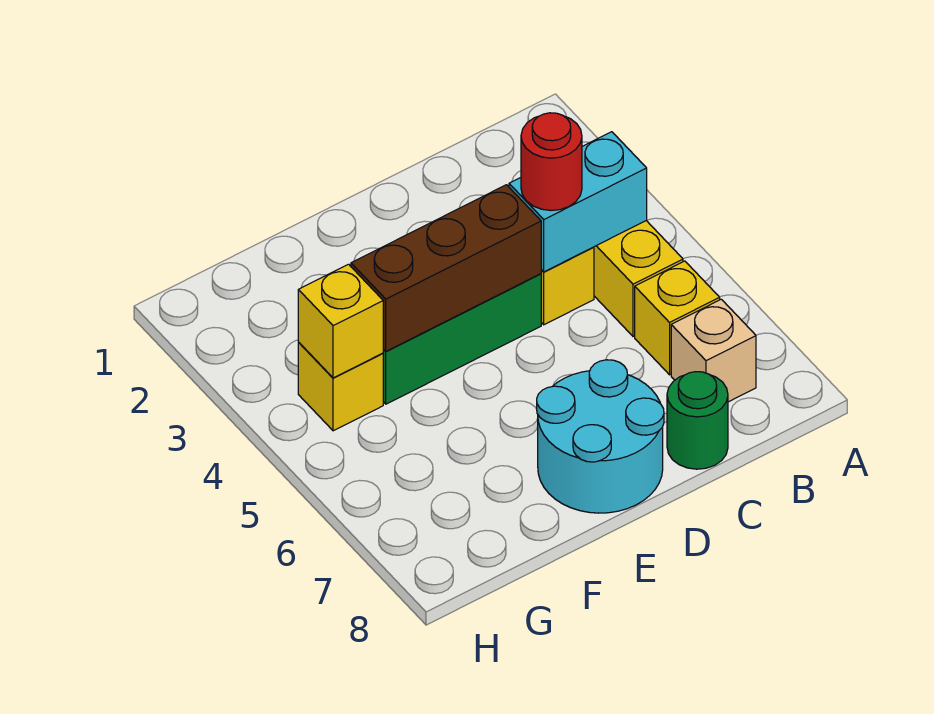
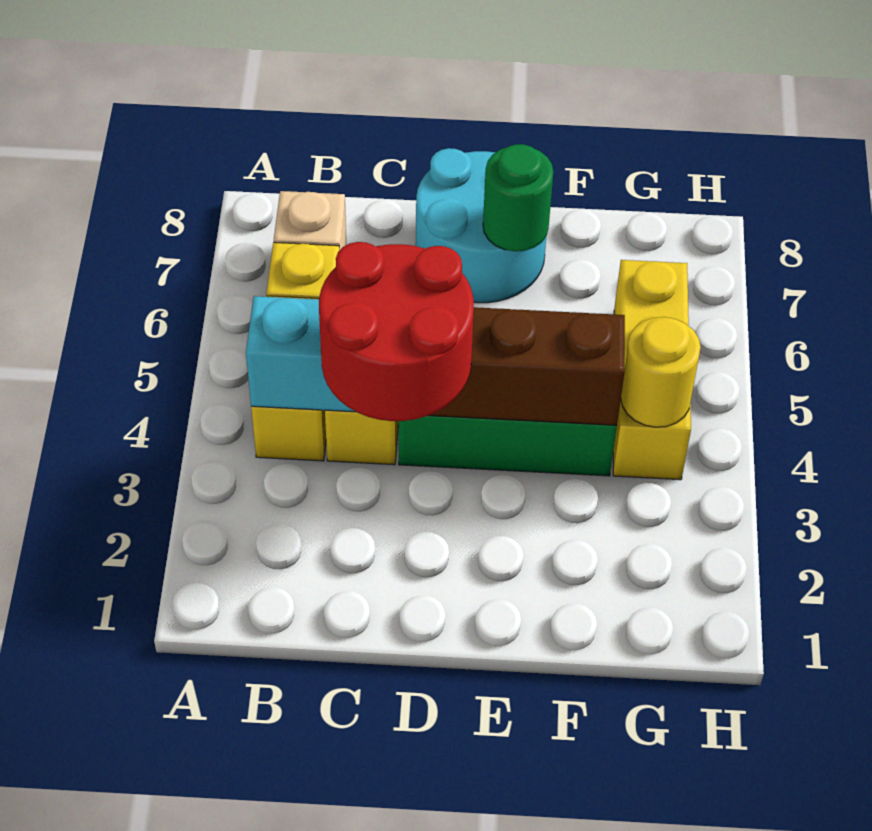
red 1x1 round brick [521,113,582,210] -> red 2x2 round brick [319,242,474,421]
green 1x1 round brick [667,372,728,469] -> green 1x1 round brick moved to [483,144,553,251]
yellow 1x1 brick [298,343,383,431] -> yellow 1x3 brick [613,260,691,480]
yellow 1x1 brick [298,264,383,378] -> yellow 1x1 round brick [621,317,701,427]

